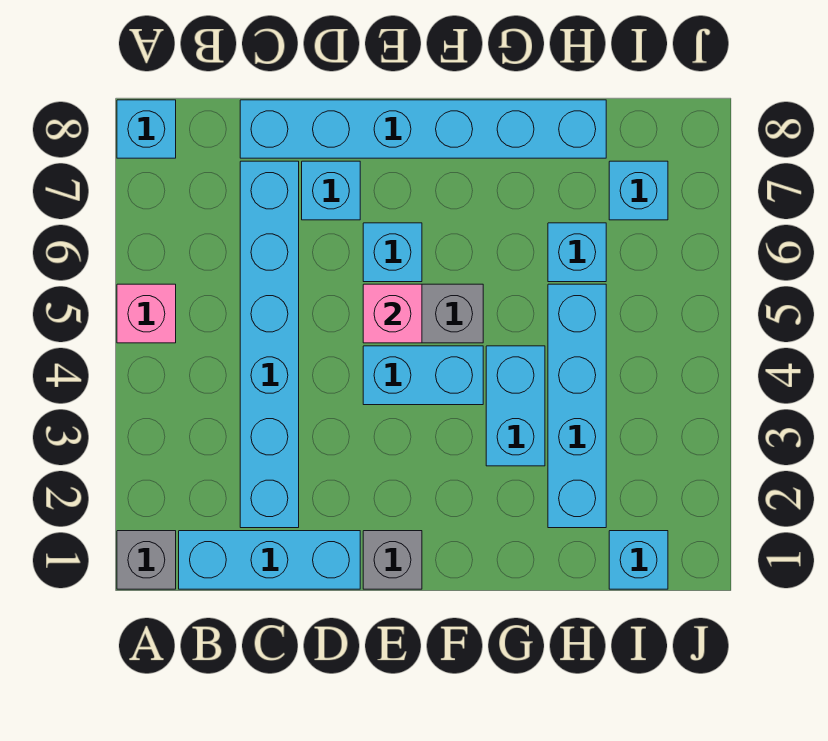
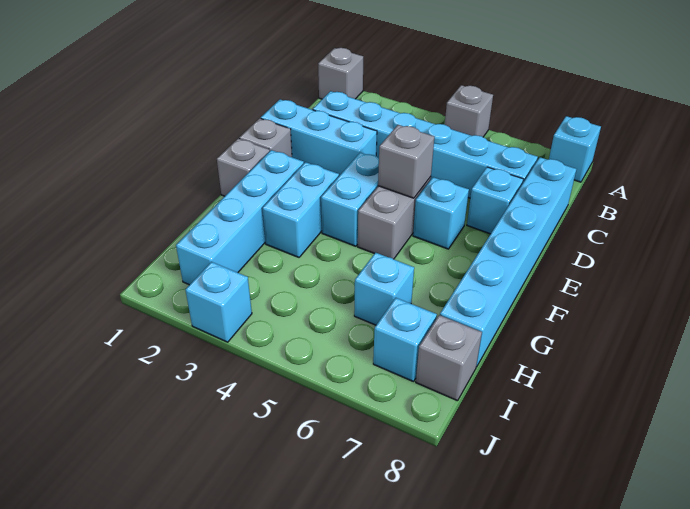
pink 1x1 brick [117,284,176,343] -> grey 1x1 brick [445,85,493,137]
cyan 1x3 brick [179,531,360,589] -> cyan 1x3 brick turned to [261,99,377,176]
pink 1x1 brick [363,284,422,343] -> grey 1x1 brick [378,125,434,198]
none -> grey 1x1 brick [217,138,270,196]
cyan 1x2 brick [486,346,545,466] -> cyan 1x2 brick turned to [263,162,339,257]
cyan 1x4 brick [548,284,606,528] -> cyan 1x4 brick turned to [176,150,304,285]
cyan 1x1 brick [609,531,668,589] -> cyan 1x1 brick moved to [186,262,252,342]
none -> grey 1x1 brick [416,315,482,401]

